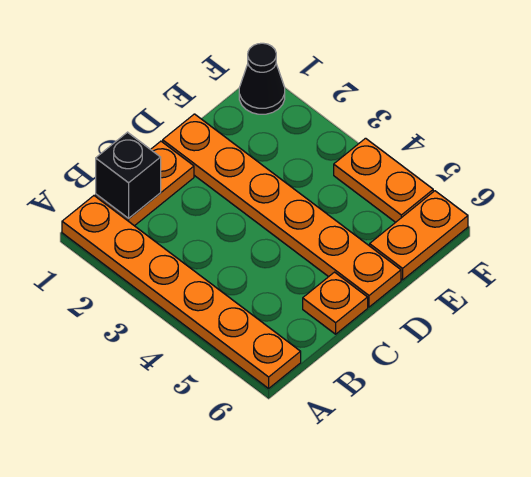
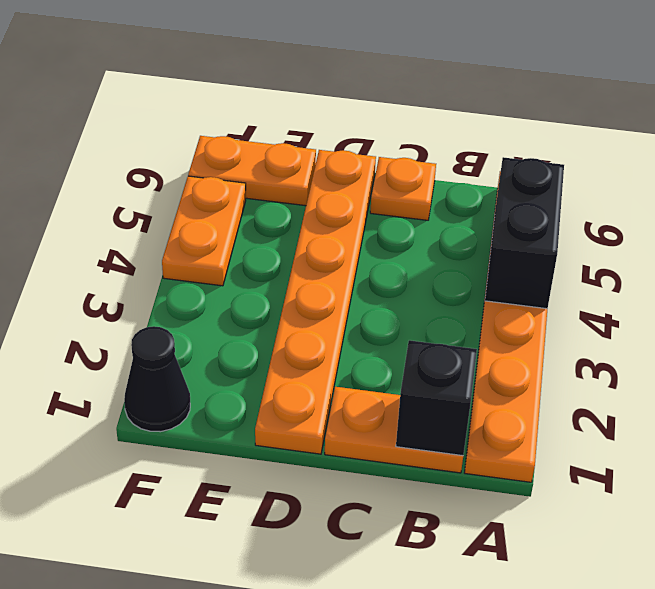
none -> black 1x2 brick [485,157,564,309]

